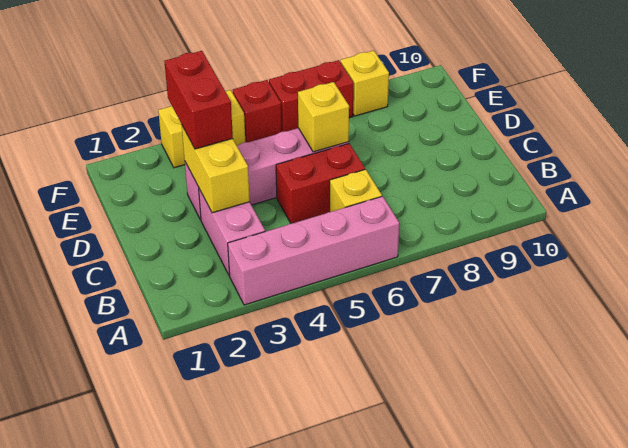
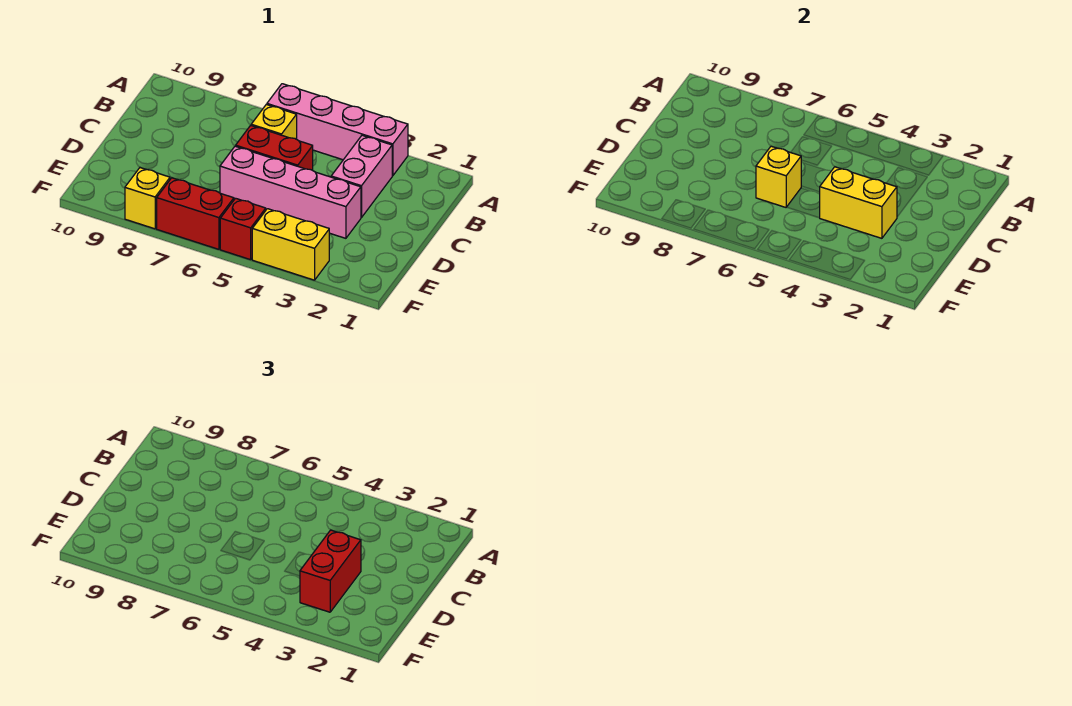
yellow 1x2 brick [182,126,250,213] -> yellow 1x2 brick turned to [820,167,897,238]

